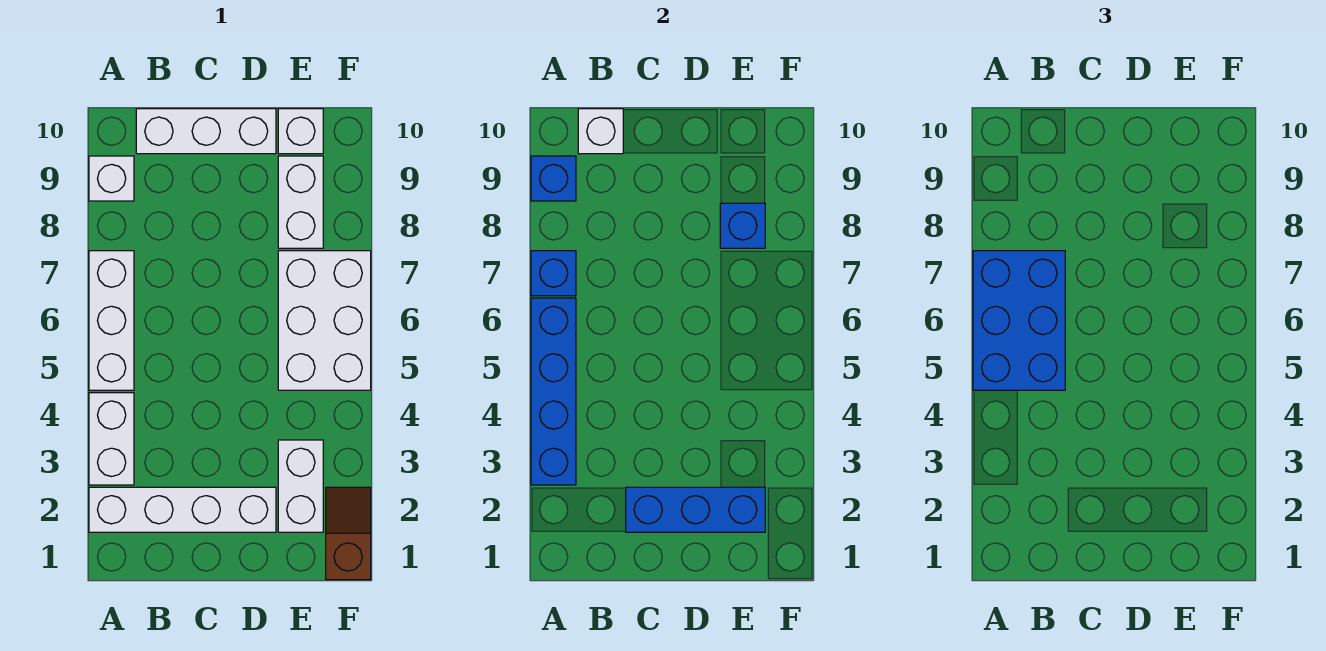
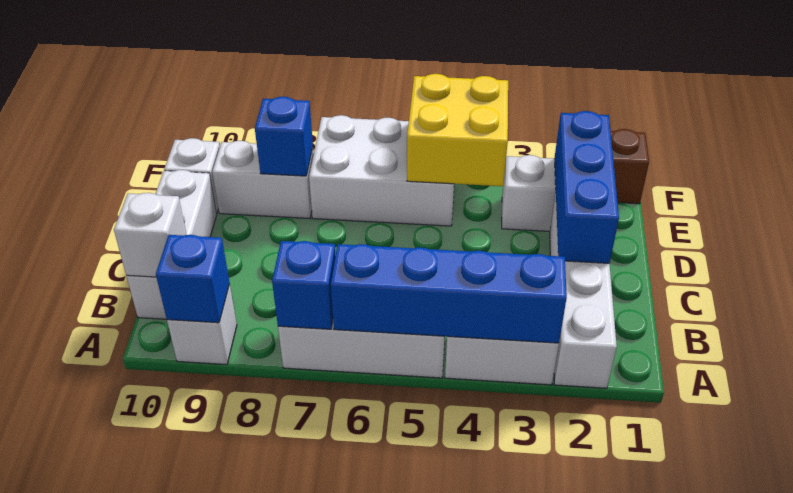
blue 2x3 brick [973,251,1065,390] -> none
none -> yellow 2x2 brick [407,74,508,186]

